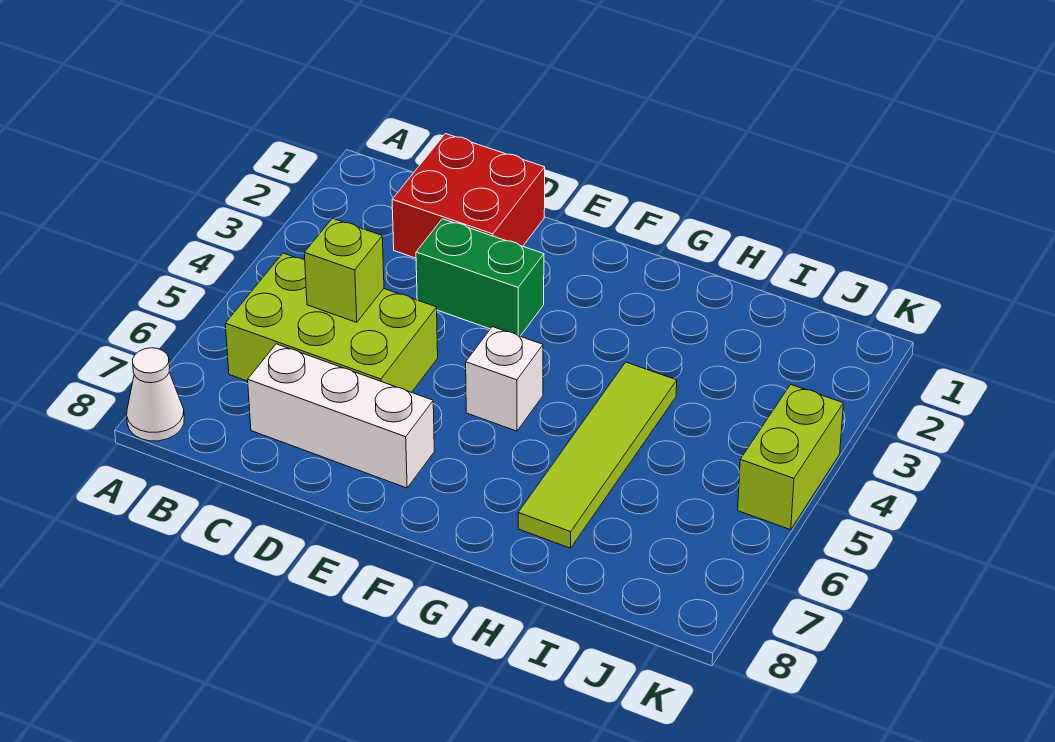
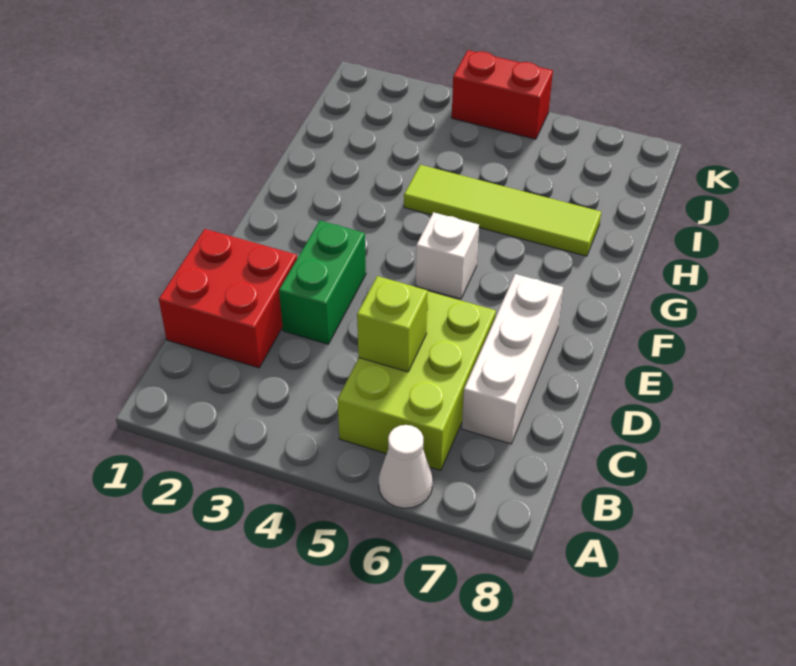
white 1x1 cone [127,348,184,441] -> white 1x1 cone moved to [379,425,433,508]
lime 1x2 brick [738,384,843,530] -> red 1x2 brick [452,50,553,139]

